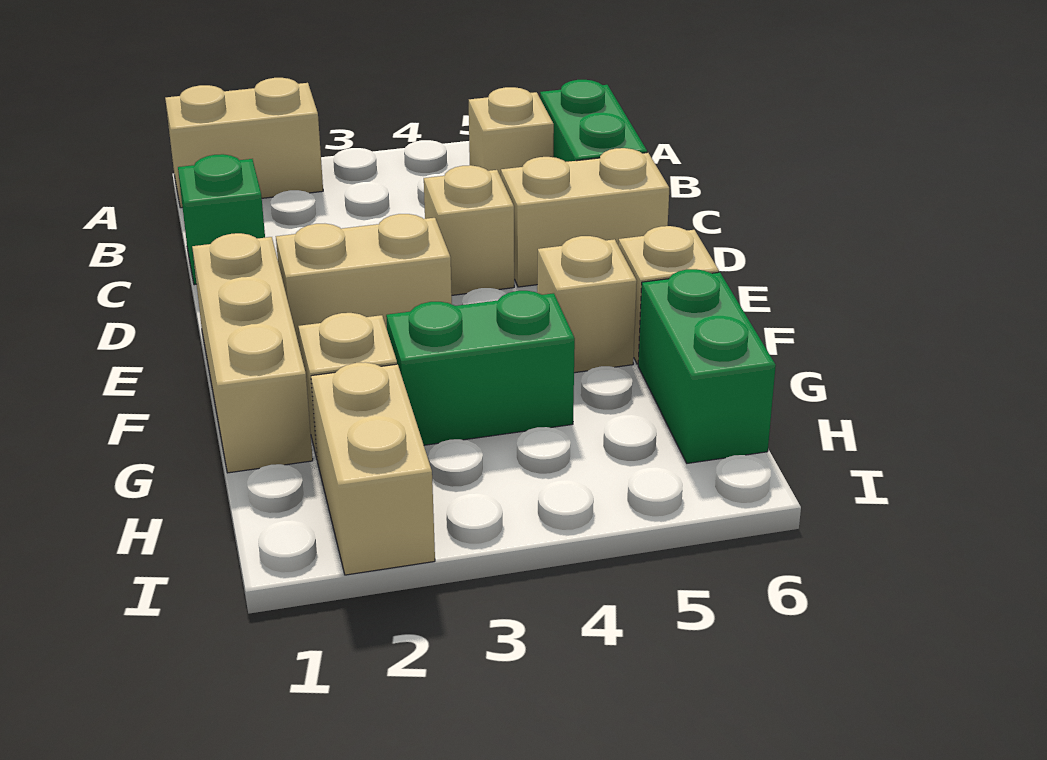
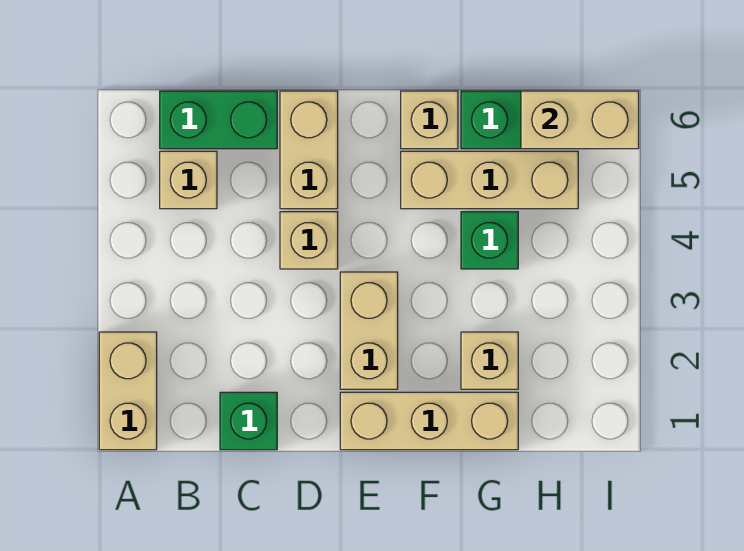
tan 1x1 brick [537,236,637,373] -> tan 1x3 brick [401,151,578,209]
green 1x2 brick [386,291,575,445] -> green 1x1 brick [461,212,518,269]
tan 1x2 brick [311,362,435,575] -> tan 1x2 brick moved to [521,91,639,149]

